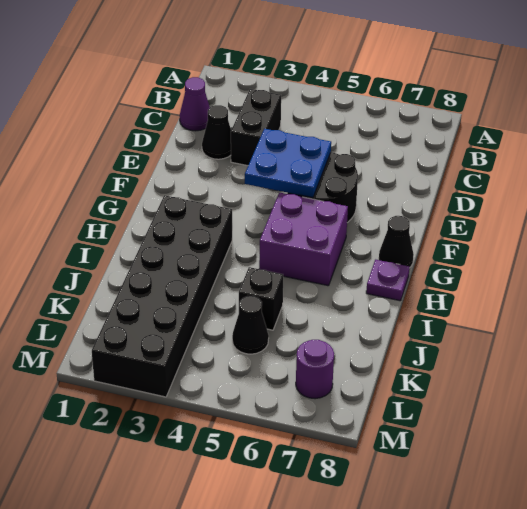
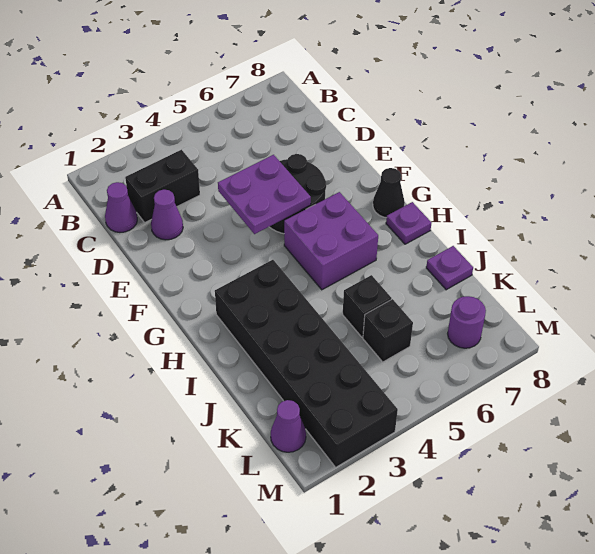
black 1x2 brick [231,89,281,166] -> black 1x2 brick turned to [125,150,200,222]
black 1x1 cone [202,105,231,159] -> purple 1x1 cone [151,190,183,240]
blue 2x2 plate [245,129,331,198] -> purple 2x2 plate [218,155,311,234]
none -> purple 1x1 plate [426,246,473,290]
black 1x1 cone [232,296,269,354] -> black 1x1 brick [363,299,413,362]
none -> purple 1x1 cone [271,400,306,452]

